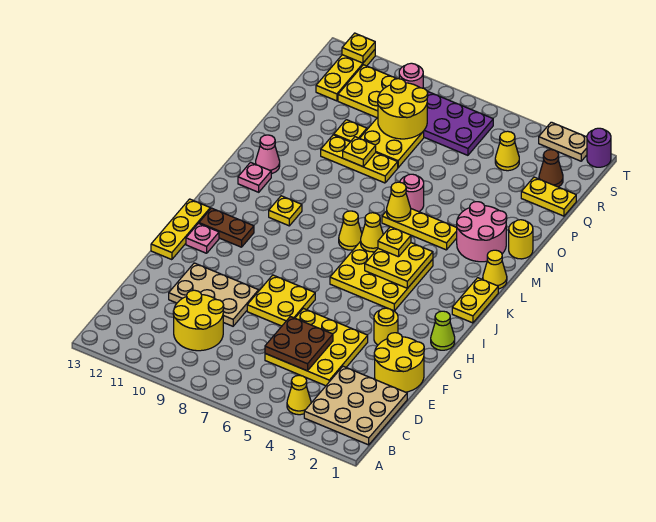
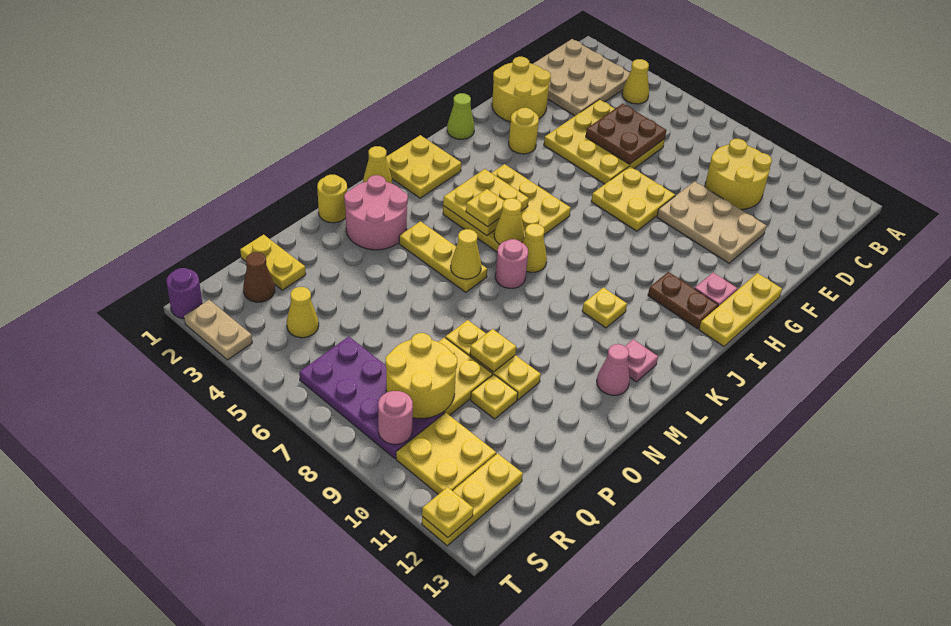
yellow 1x2 plate [452,278,498,323] -> yellow 2x2 plate [386,135,461,198]
pink 1x1 round brick [400,174,424,212] -> pink 1x1 round brick moved to [495,239,528,288]

